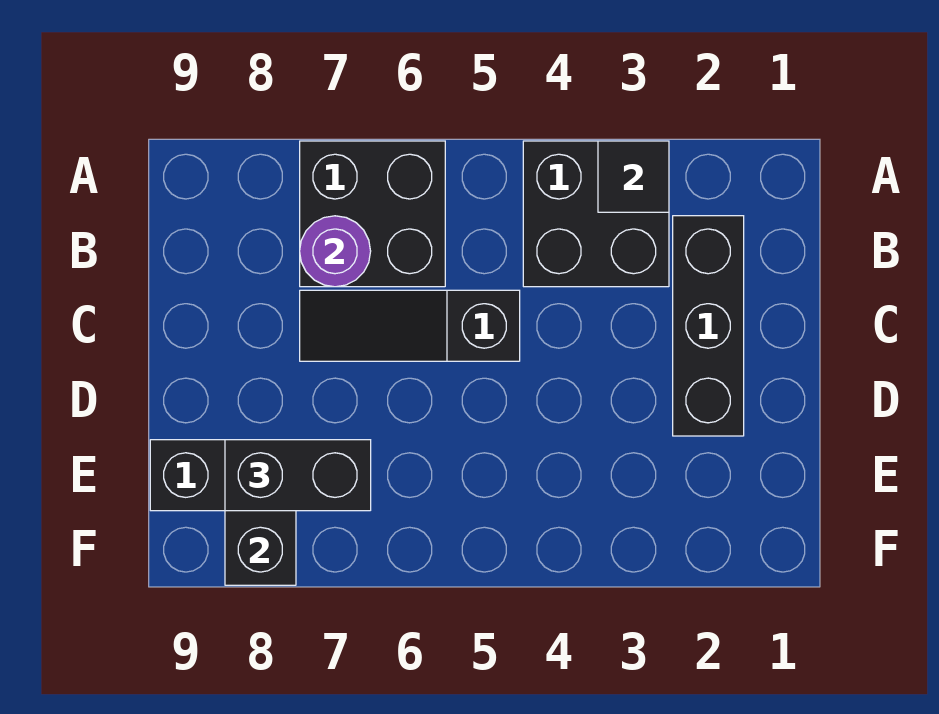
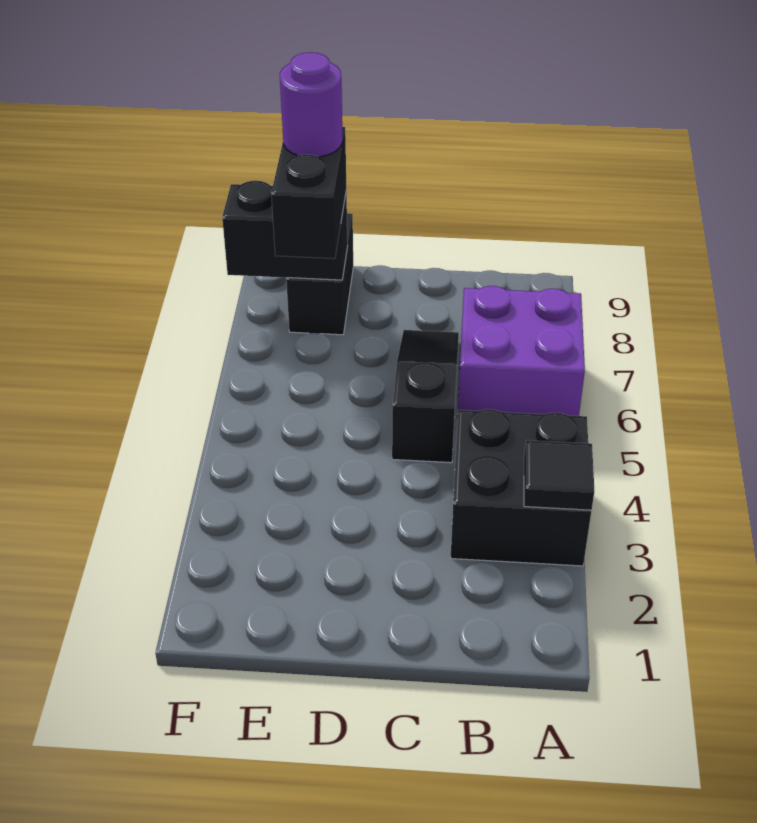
black 2x2 brick [300,141,445,287] -> purple 2x2 brick [457,286,585,418]
black 1x3 brick [673,216,744,436] -> none
purple 1x1 round brick [300,216,371,287] -> purple 1x1 round brick moved to [280,52,343,157]

